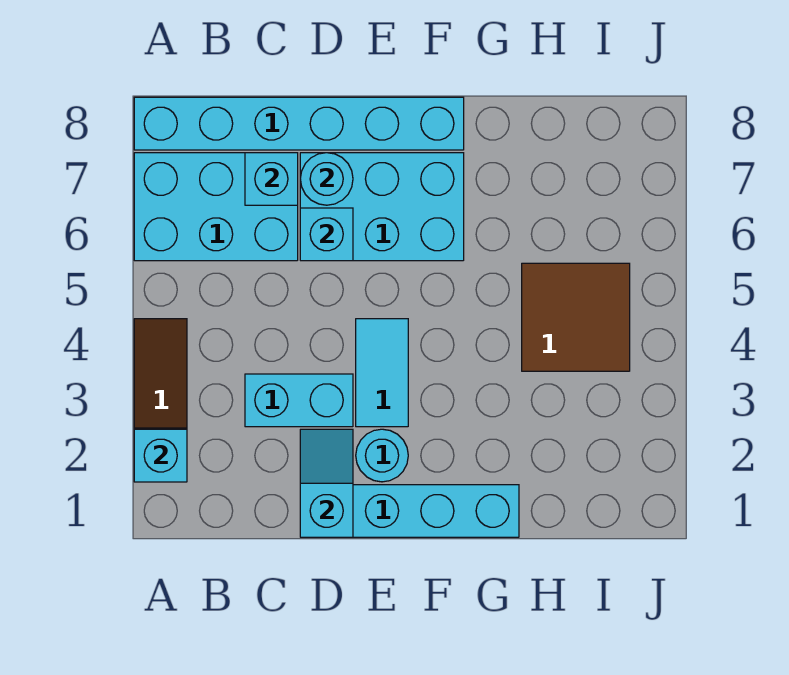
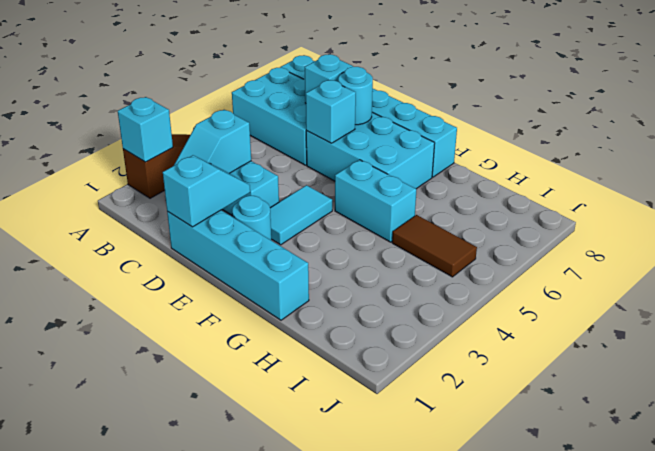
none -> cyan 1x2 slope [174,110,251,173]
none -> cyan 1x2 brick [335,160,416,242]
brown 2x2 tile [522,263,630,371] -> brown 1x2 tile [392,215,477,277]

